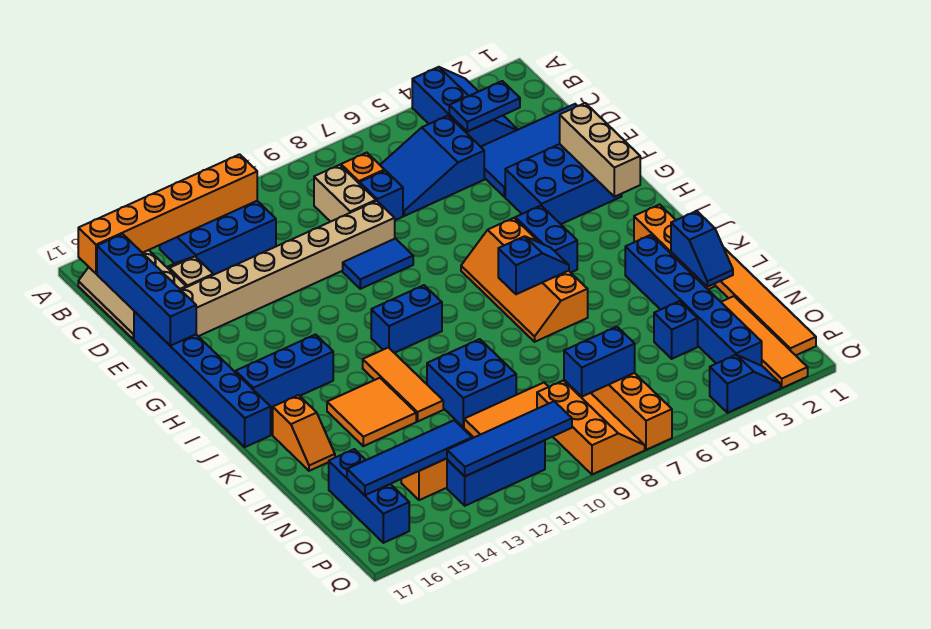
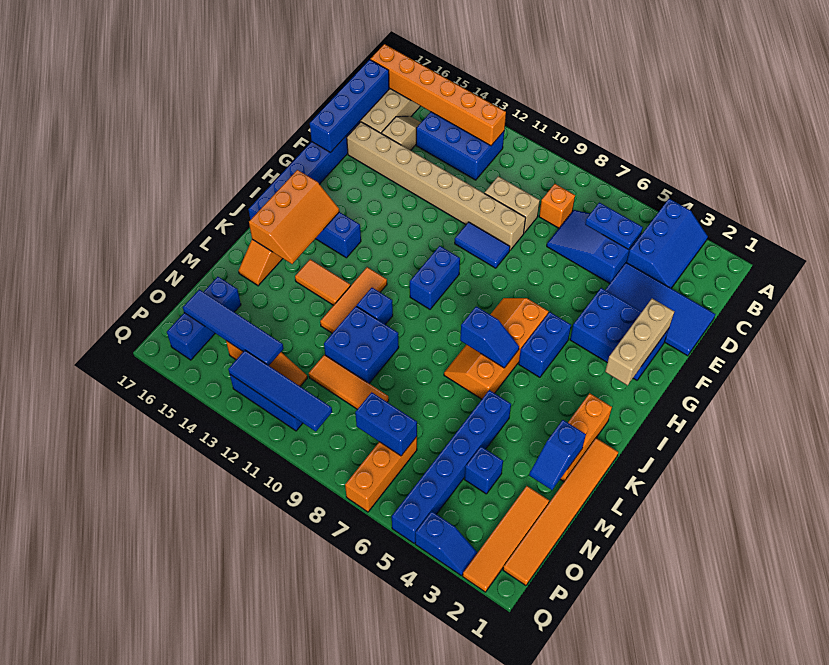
blue 1x2 plate [449,81,520,131] -> blue 1x2 plate moved to [585,203,643,250]
tan 1x2 brick [314,165,376,222] -> tan 1x2 brick turned to [485,176,540,233]
blue 1x1 brick [360,170,403,220] -> blue 1x1 brick moved to [357,288,393,325]
blue 1x2 brick [371,285,442,353] -> blue 1x2 brick turned to [410,246,460,309]
blue 1x6 brick [625,235,762,366] -> blue 1x6 brick moved to [392,390,511,543]
orange 2x2 tile [327,378,416,446] -> orange 1x2 tile [295,259,350,305]
orange 2x3 slope [537,380,645,474] -> orange 2x3 slope moved to [249,170,339,264]

